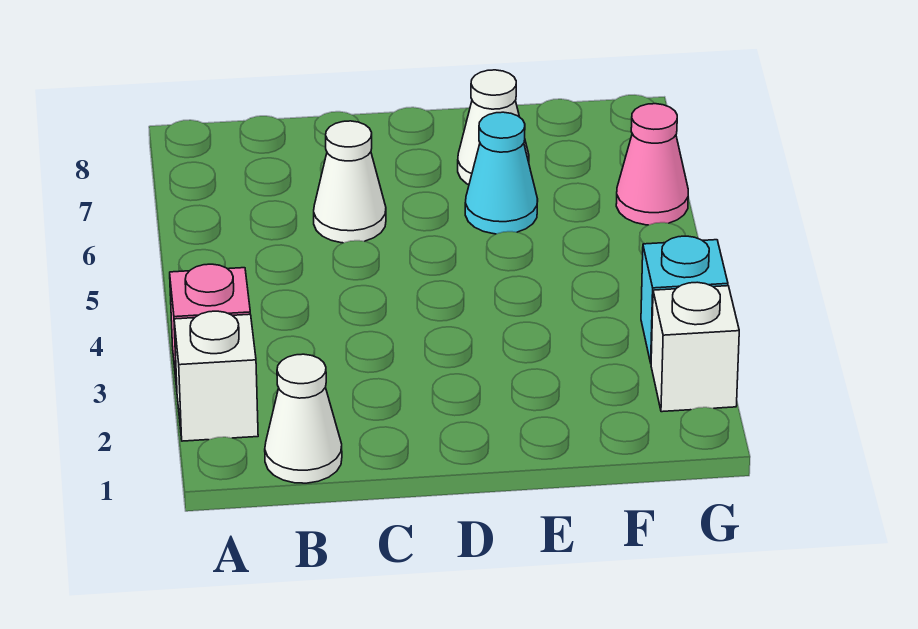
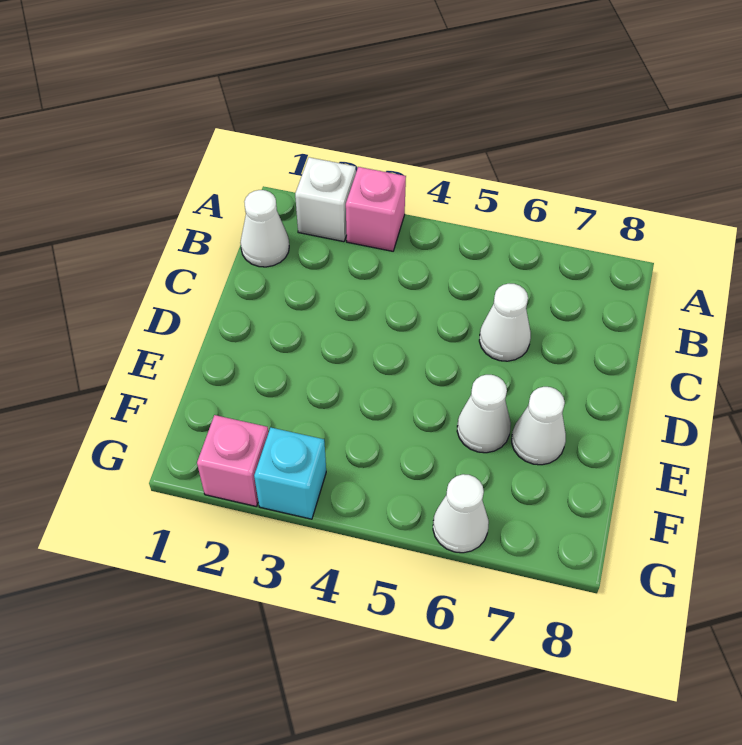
cyan 1x1 cone [465,112,538,234] -> white 1x1 cone [457,375,511,453]
white 1x1 brick [651,282,739,412] -> pink 1x1 brick [197,415,268,507]
pink 1x1 cone [616,104,688,225] -> white 1x1 cone [433,474,489,553]

